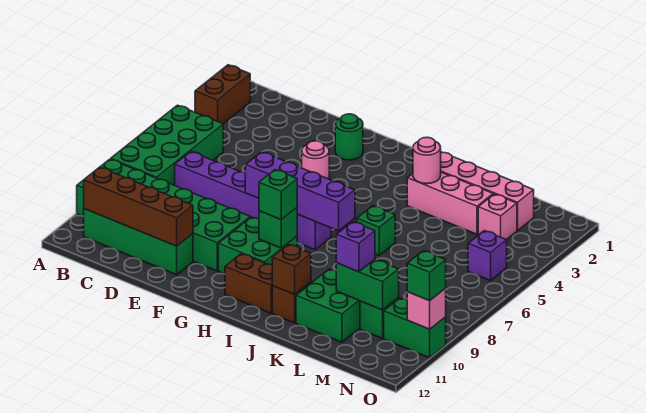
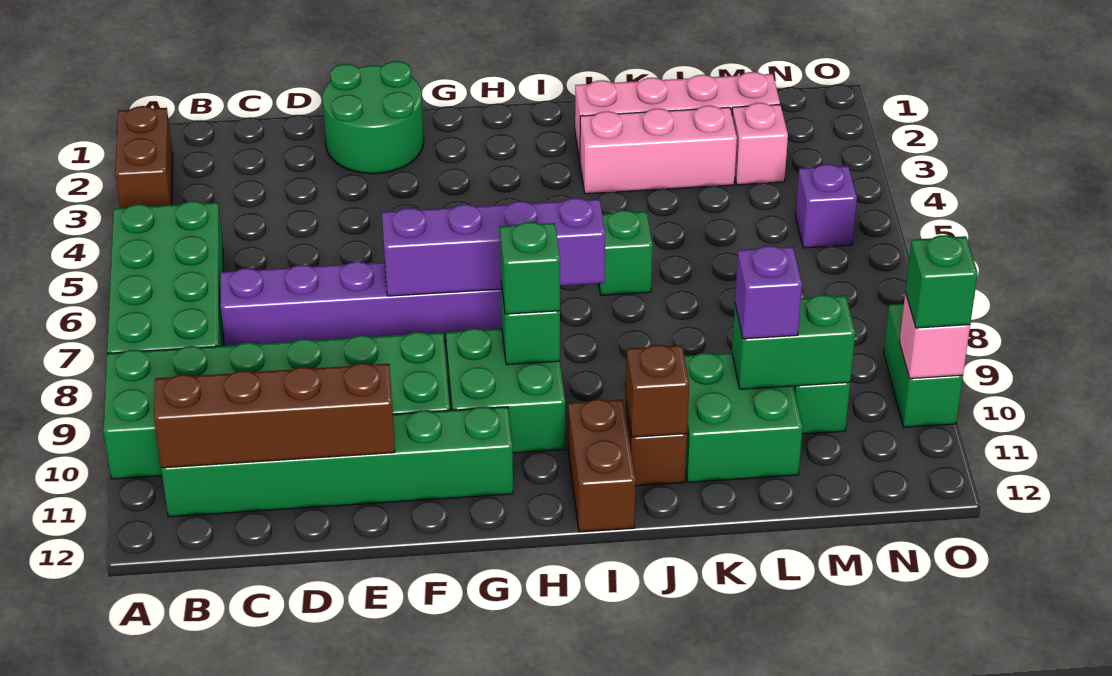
green 1x4 brick [84,209,193,275] -> green 1x6 brick [161,407,513,517]
green 1x1 round brick [335,114,363,160] -> green 2x2 round brick [323,61,424,174]
pink 1x1 round brick [302,141,329,179] -> none
brown 1x2 brick [225,254,273,313] -> brown 1x2 brick turned to [568,399,636,532]
pink 1x1 round brick [413,137,441,184] -> none
green 1x2 brick [384,298,446,358] -> green 1x2 brick turned to [884,304,963,427]

